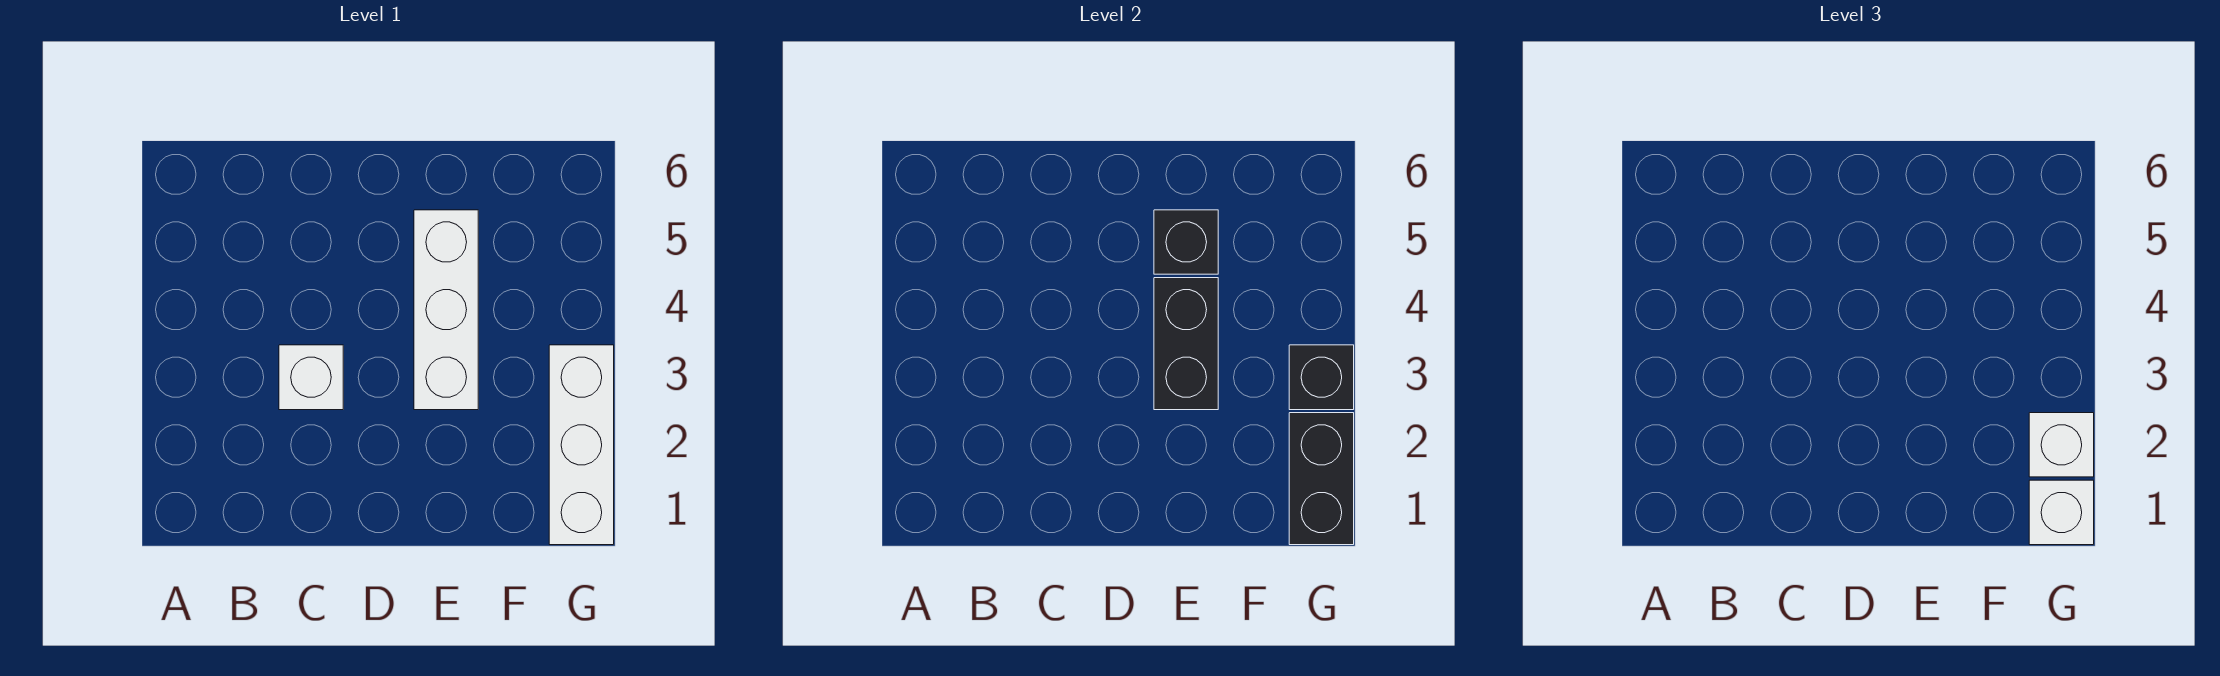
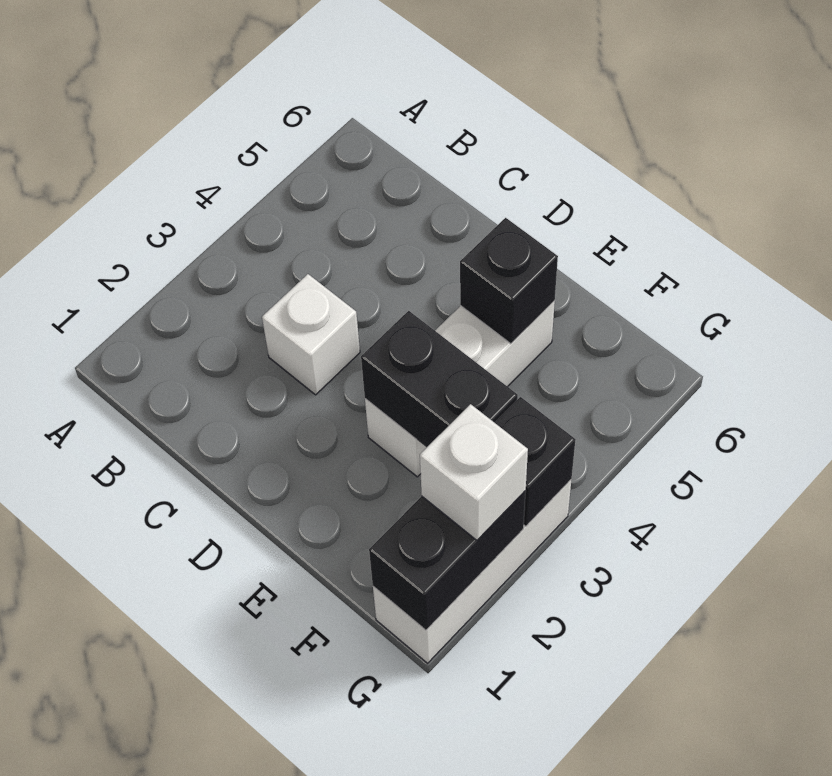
black 1x2 brick [1154,278,1218,410] -> black 1x2 brick turned to [361,311,518,447]
white 1x1 brick [2029,480,2094,545] -> none

